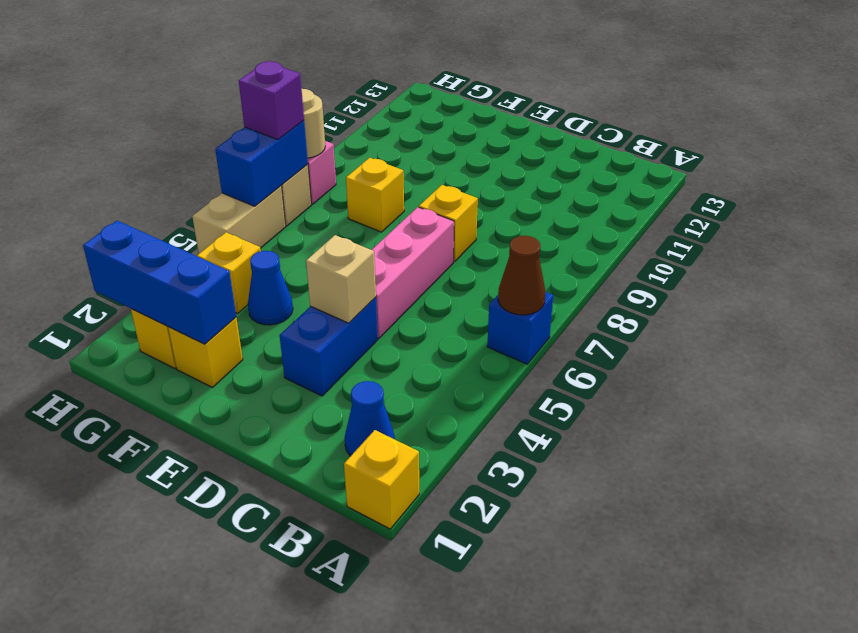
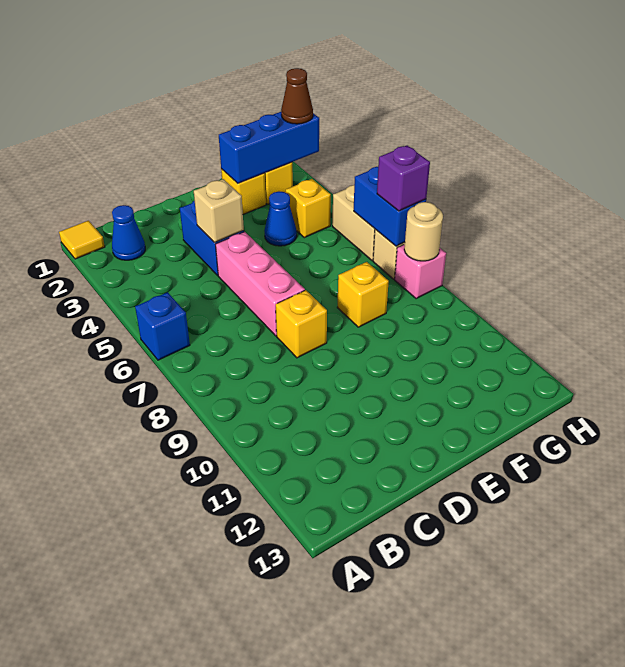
yellow 1x1 brick [344,430,419,529] -> yellow 1x1 tile [59,221,105,259]
brown 1x1 cone [498,236,545,315] -> brown 1x1 cone moved to [281,68,313,124]

